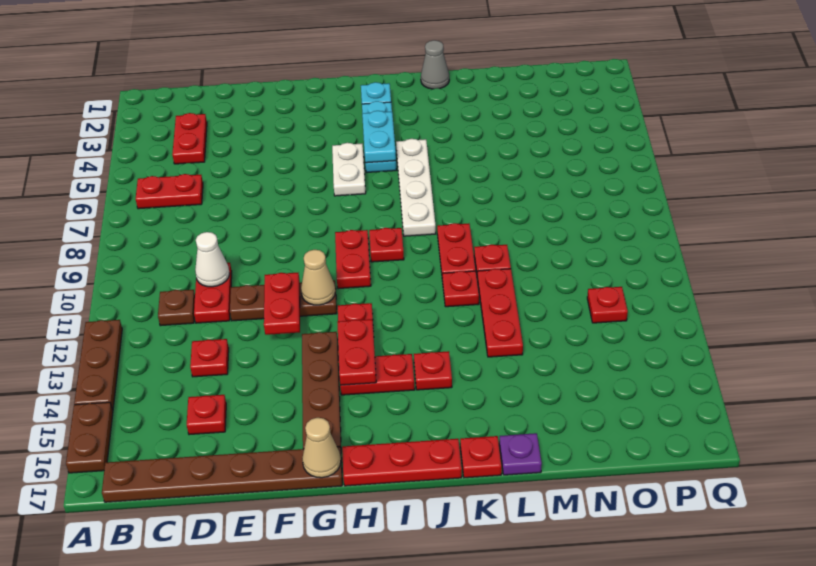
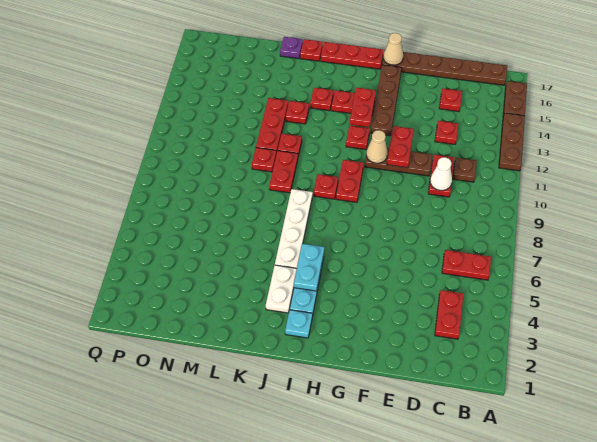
white 1x2 plate [332,143,366,196] -> white 1x2 plate moved to [266,265,297,313]
grey 1x1 cone [421,40,449,89] -> none
red 1x1 plate [587,287,628,323] -> red 1x1 plate moved to [286,101,309,124]

